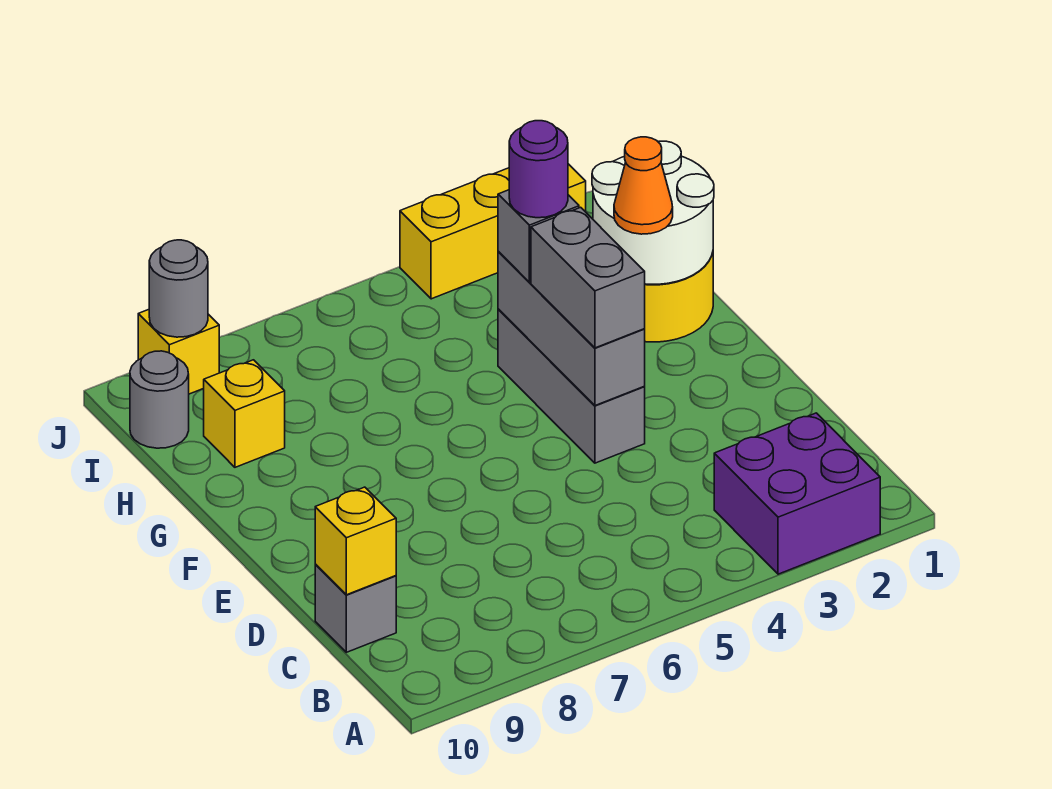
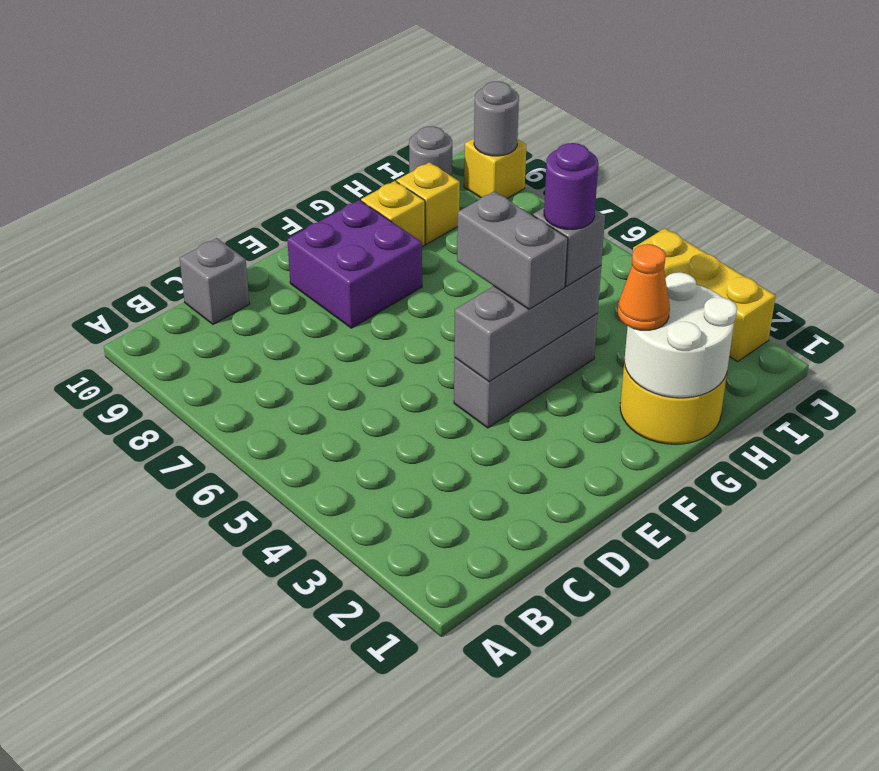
purple 2x2 brick [714,413,880,574] -> purple 2x2 brick moved to [287,200,422,328]
yellow 1x1 brick [315,487,396,595] -> yellow 1x1 brick moved to [361,181,425,247]
grey 1x2 brick [531,207,645,348] -> grey 1x2 brick turned to [457,191,568,309]

